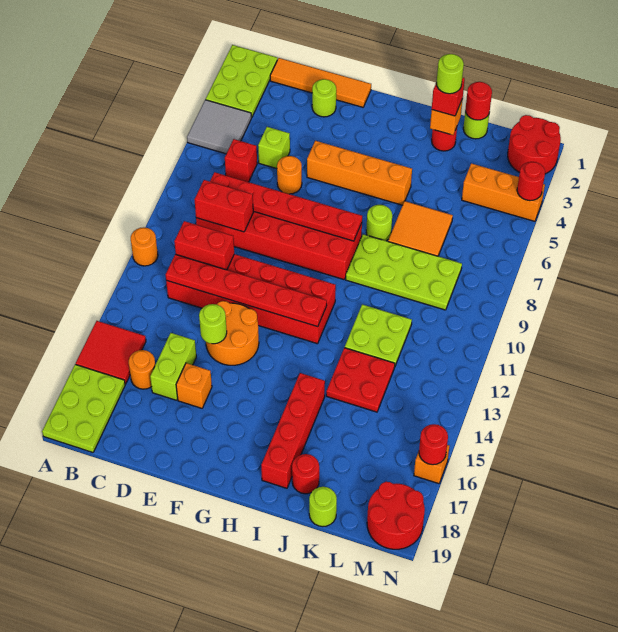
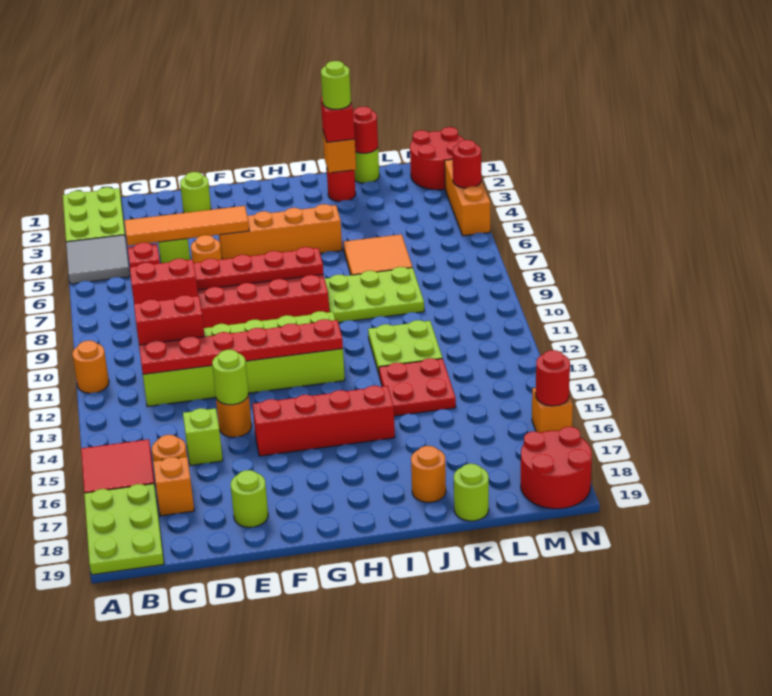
orange 1x4 tile [270,58,371,107] -> orange 1x4 tile moved to [124,206,249,246]
red 2x6 brick [166,254,336,344] -> lime 2x6 brick [143,311,345,407]
lime 1x2 brick [150,333,196,400] -> lime 1x1 brick [183,408,223,465]
orange 2x2 round brick [206,301,259,365] -> orange 1x1 round brick [216,394,252,437]
orange 1x1 brick [176,363,212,408] -> orange 1x1 brick moved to [153,457,194,516]
lime 1x1 round brick [366,205,392,241] -> lime 1x1 round brick moved to [231,470,268,527]
lime 2x4 plate [346,234,462,310] -> lime 2x3 plate [325,267,424,323]
red 1x4 brick [261,373,325,488] -> red 1x4 brick turned to [252,386,395,456]
red 1x1 round brick [292,454,319,494] -> orange 1x1 round brick [411,446,446,502]
orange 1x3 brick [462,163,545,221] -> orange 1x3 brick turned to [445,159,490,236]

